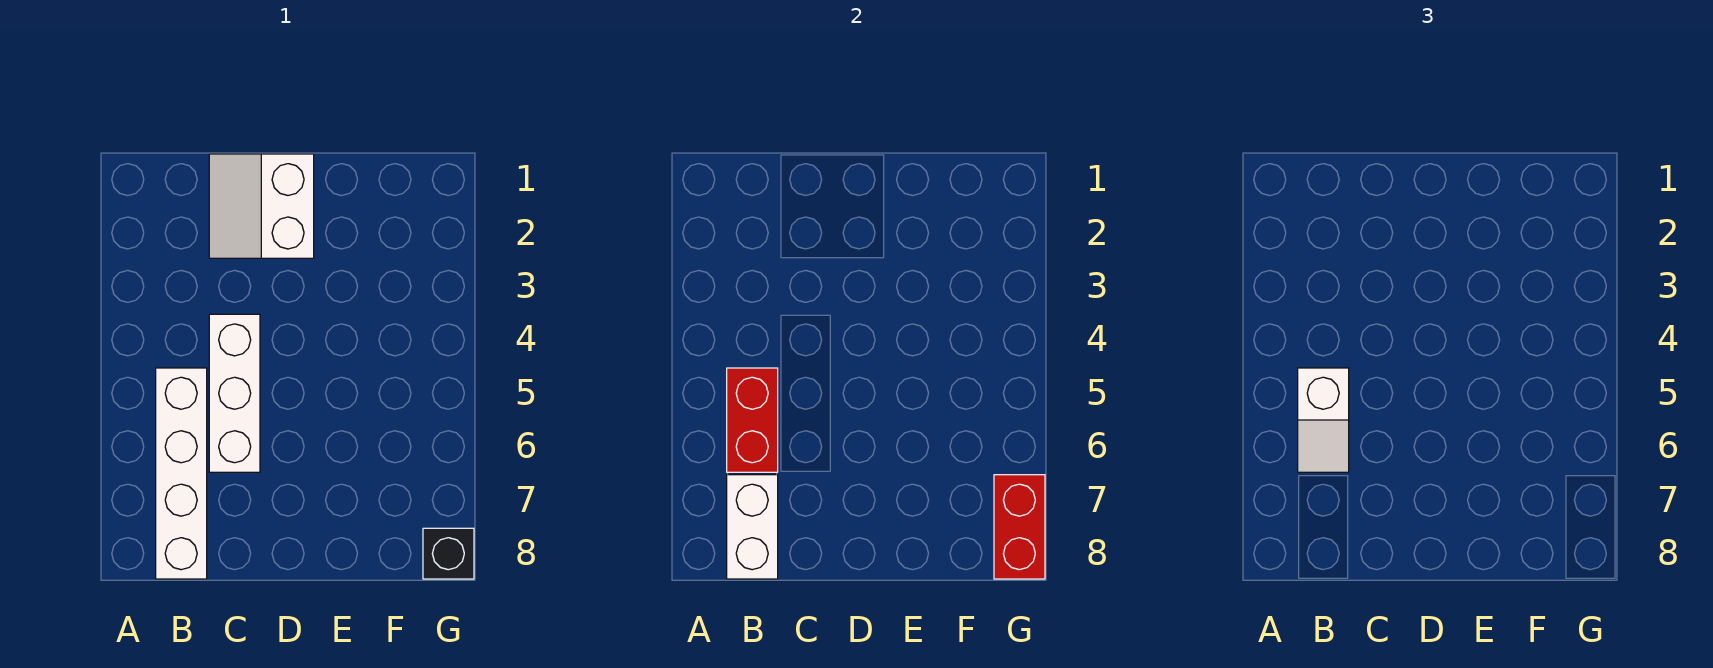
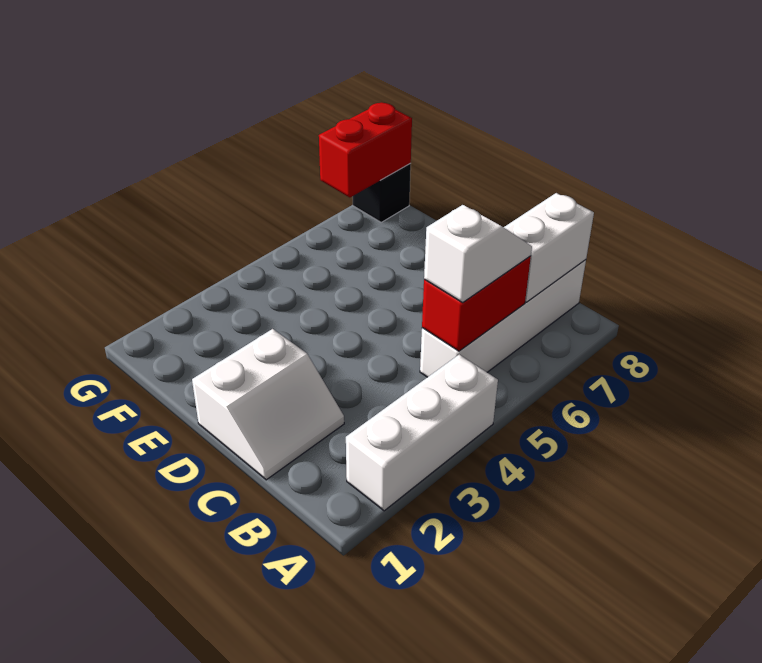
white 1x3 brick [209,314,260,472] -> white 1x3 brick moved to [346,355,498,511]

